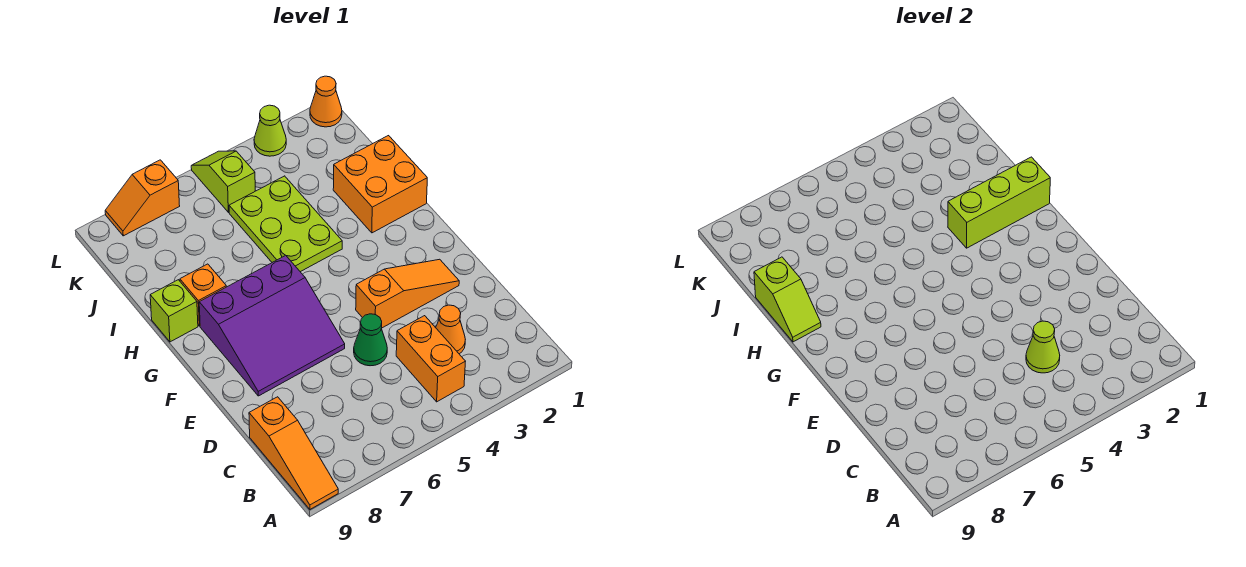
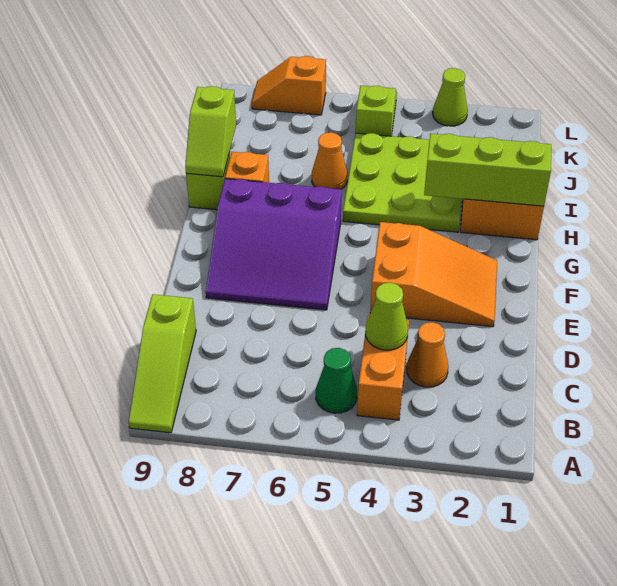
orange 1x3 slope [249,397,338,509] -> lime 1x3 slope [129,294,196,433]
green 1x1 cone [354,314,387,366] -> green 1x1 cone moved to [316,348,357,413]
orange 1x3 slope [356,259,459,328] -> orange 2x3 slope [370,222,497,327]
lime 2x3 plate [229,176,342,272] -> lime 3x3 plate [343,133,461,232]
orange 1x1 cone [310,76,342,127] -> orange 1x1 cone moved to [312,132,348,189]

